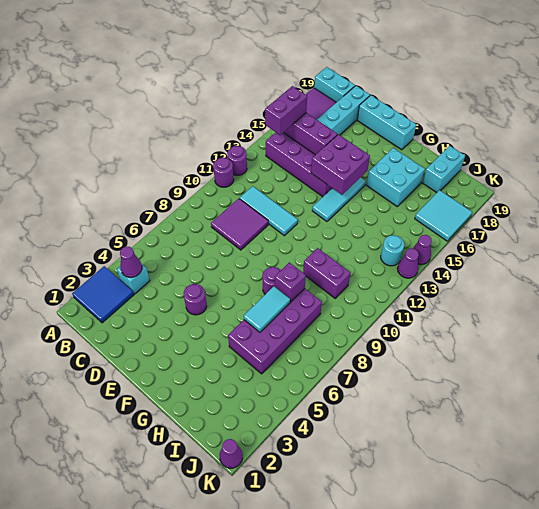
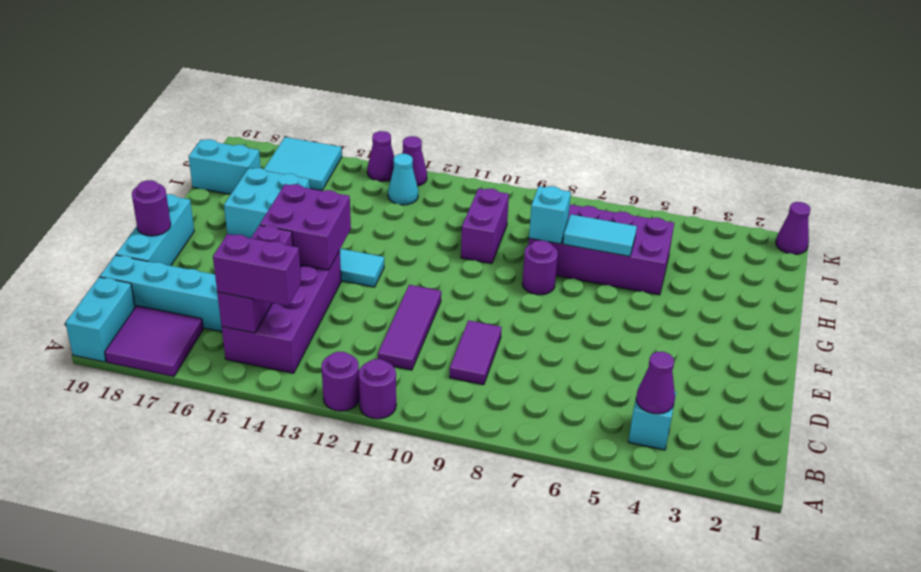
blue 2x2 tile [72,266,134,323] -> none
purple 2x2 tile [211,199,268,250] -> purple 1x2 tile [450,320,502,385]
cyan 1x3 tile [240,186,298,236] -> purple 1x3 tile [378,285,441,370]
purple 1x1 round brick [184,284,207,315] -> purple 1x1 round brick moved to [132,180,171,236]
purple 1x1 brick [275,262,306,302] -> cyan 1x1 brick [529,186,571,244]
cyan 1x1 round brick [381,235,404,266] -> cyan 1x1 cone [388,154,418,205]

